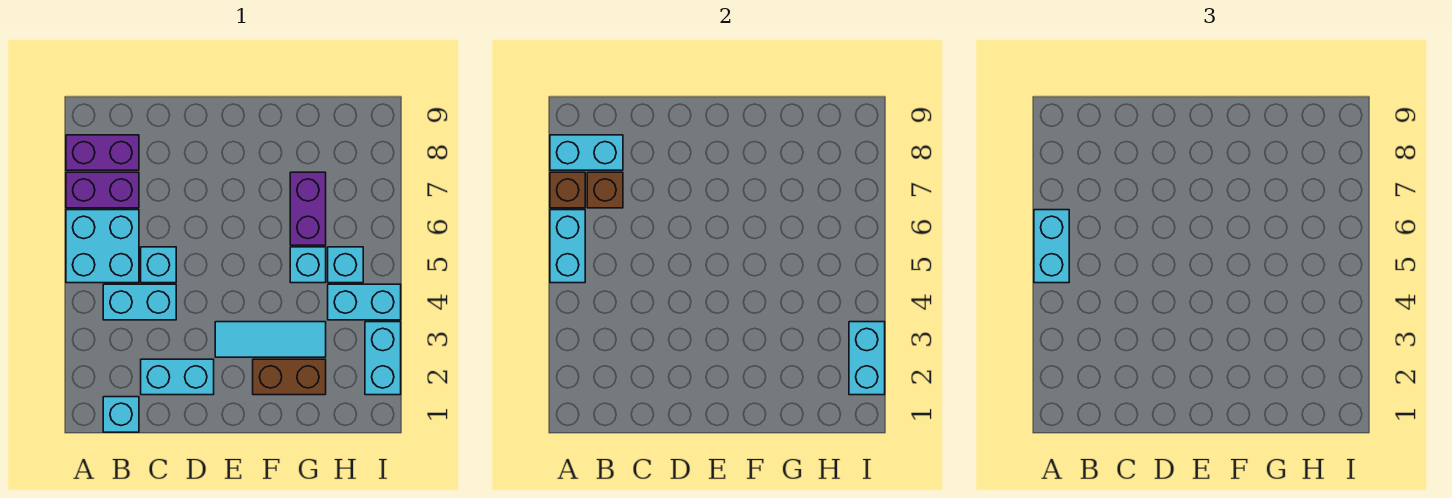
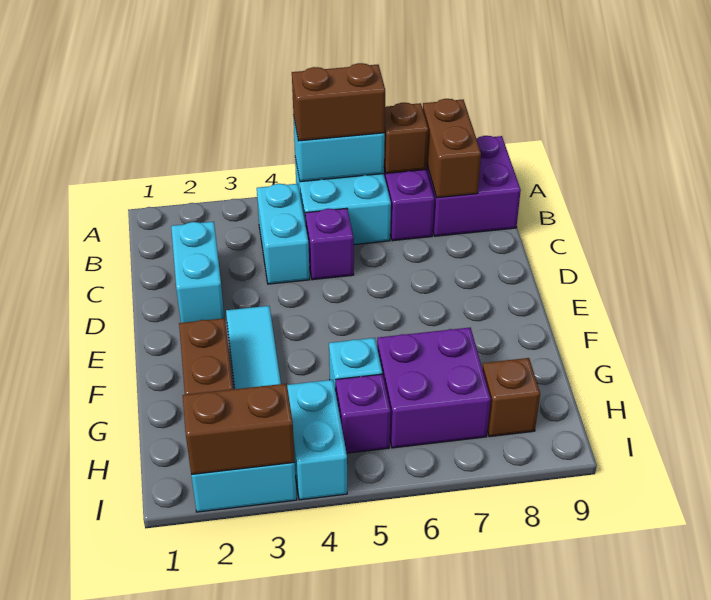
cyan 1x2 brick [1034,210,1069,283] -> brown 1x2 brick [292,63,385,141]
purple 1x2 brick [66,135,139,170] -> purple 2x2 brick [426,136,521,236]
cyan 1x2 brick [550,135,623,170] -> brown 1x2 brick [423,99,481,198]
cyan 1x1 brick [103,397,139,432] -> none
brown 1x1 brick [587,172,623,208] -> brown 1x1 brick moved to [482,358,540,437]
cyan 1x1 brick [141,247,176,283] -> purple 1x1 brick [305,208,354,280]
purple 1x2 brick [290,172,326,245] -> purple 2x2 brick [377,328,491,448]
cyan 1x1 brick [328,247,363,283] -> purple 1x1 brick [336,374,391,453]
cyan 1x2 brick [849,322,885,395] -> brown 1x2 brick [183,384,295,475]

